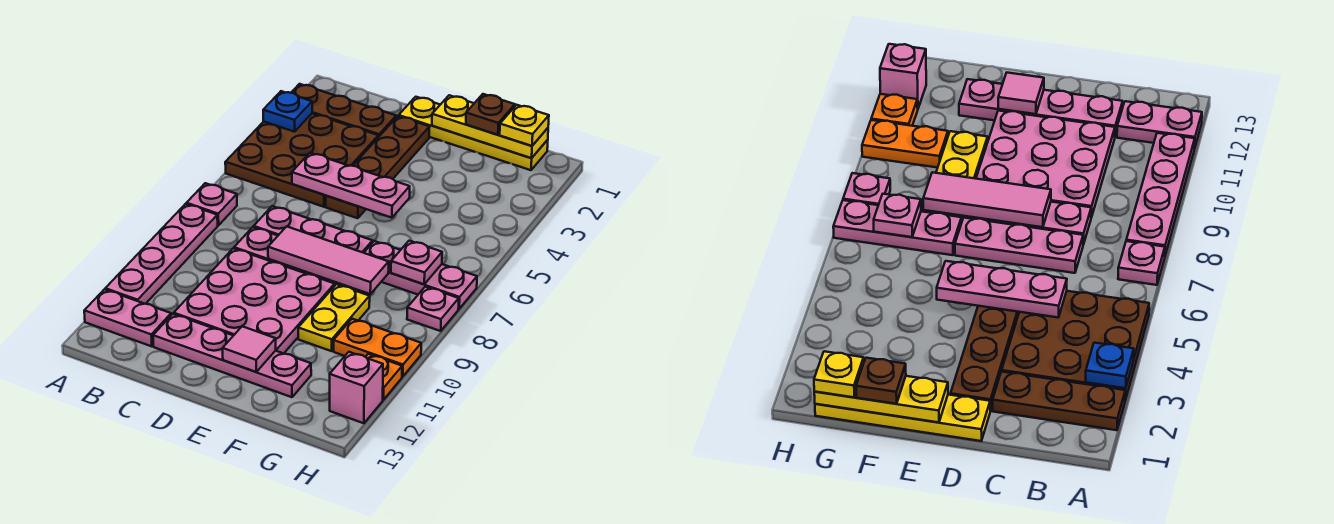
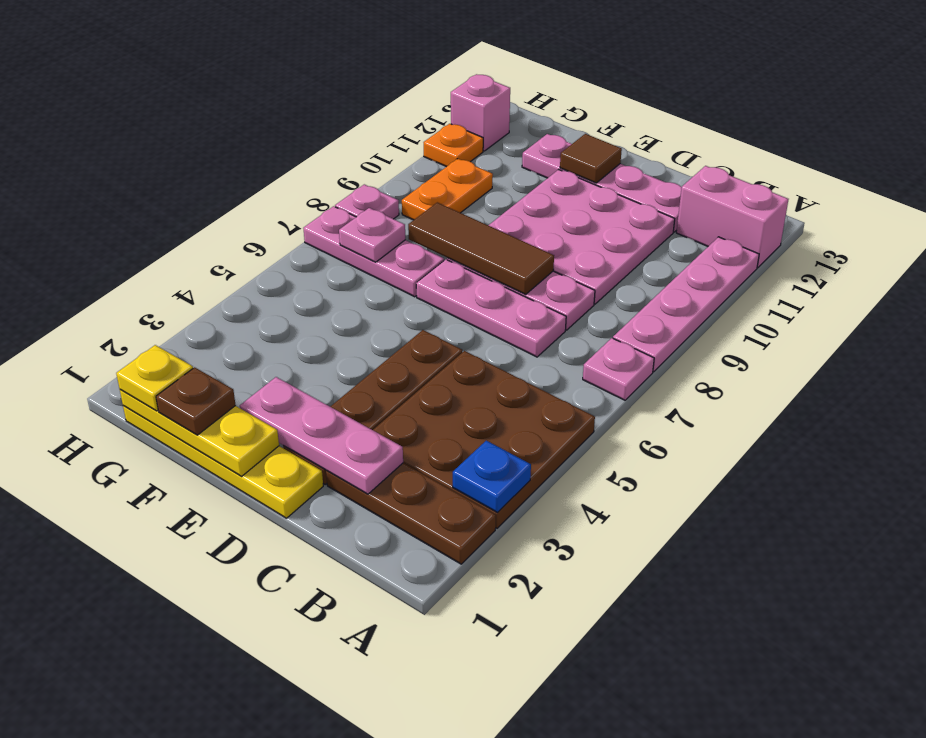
pink 1x2 plate [84,289,171,346] -> pink 1x2 brick [676,166,789,268]
pink 1x3 plate [292,153,410,218] -> pink 1x3 plate moved to [240,377,403,494]
pink 1x3 tile [268,226,389,294] -> brown 1x3 tile [408,202,554,294]
pink 1x1 tile [223,326,276,372] -> brown 1x1 tile [560,134,622,183]
yellow 1x2 plate [298,284,370,351] -> none
orange 1x2 plate [334,319,421,377] -> orange 1x2 plate turned to [402,159,493,220]

